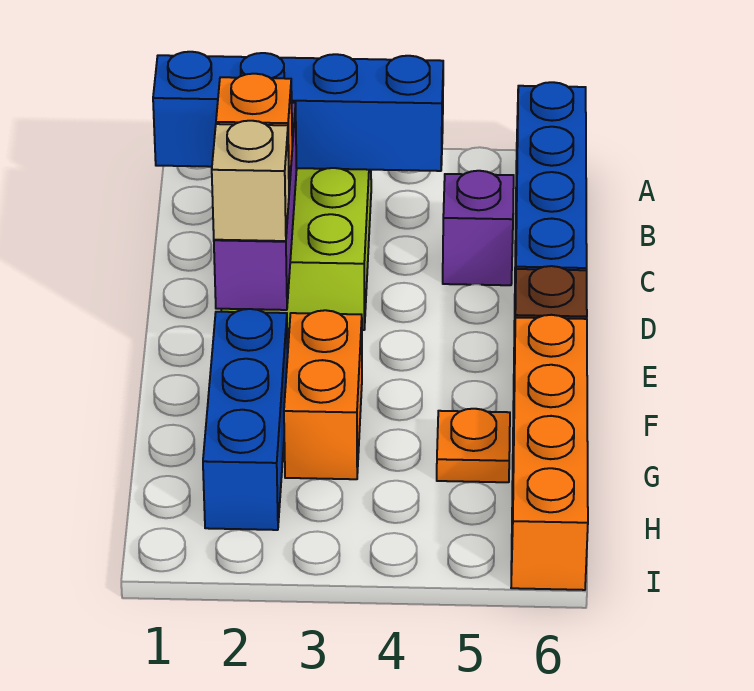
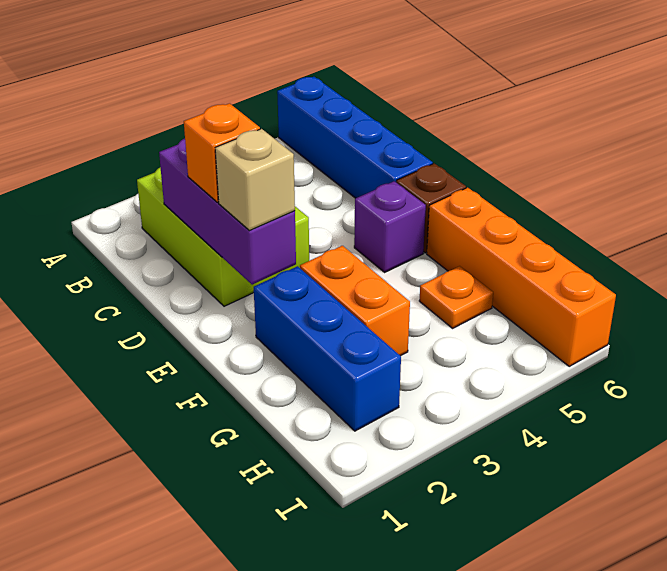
blue 1x4 brick [153,52,443,171] -> none
purple 1x1 brick [443,171,514,285] -> purple 1x1 brick moved to [354,181,426,272]

